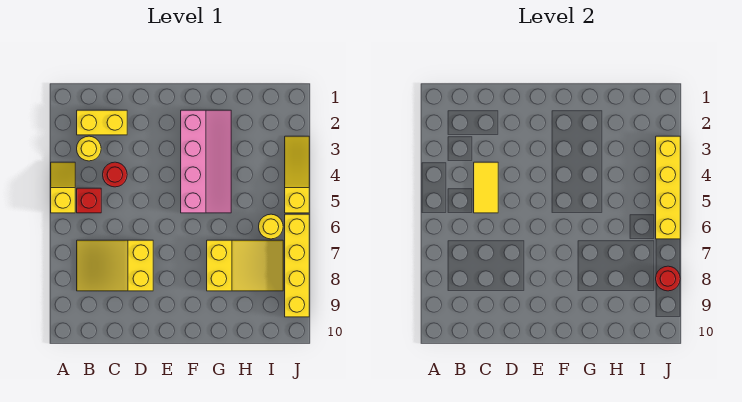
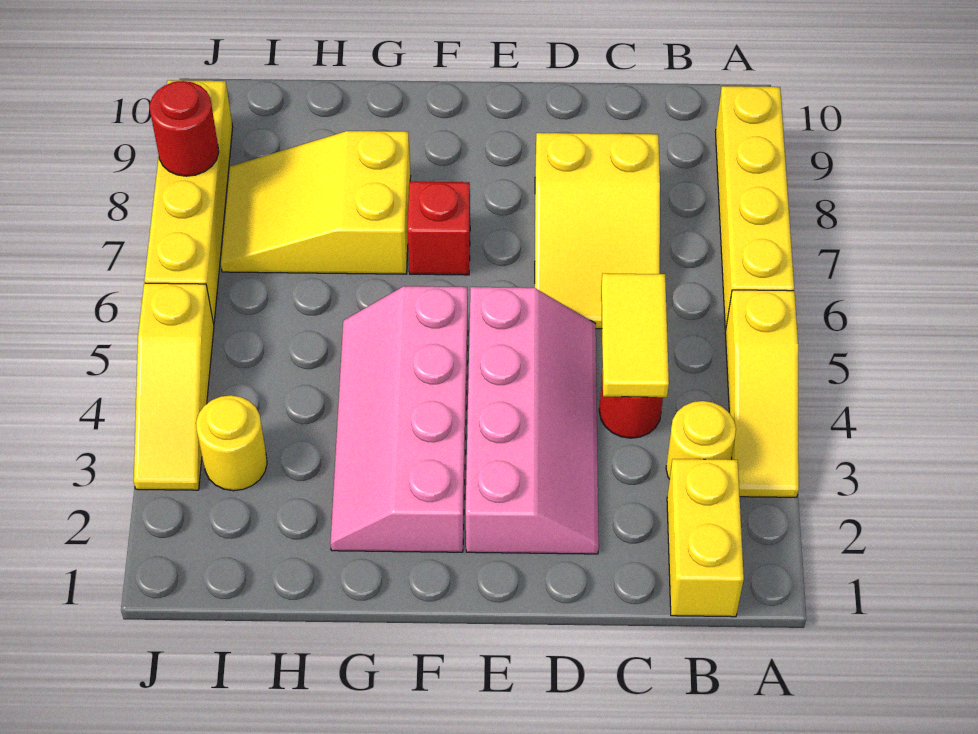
yellow 1x2 slope [51,162,75,213] -> yellow 1x3 slope [725,290,799,497]
yellow 1x2 brick [77,110,127,135] -> yellow 1x2 brick turned to [667,459,744,617]
red 1x1 brick [77,188,101,213] -> red 1x1 brick moved to [407,182,470,275]
yellow 2x3 slope [77,240,153,291] -> yellow 2x3 slope turned to [535,133,660,329]
none -> pink 2x4 slope [466,287,599,554]
yellow 1x1 round brick [259,214,283,239] -> yellow 1x1 round brick moved to [196,395,267,491]
yellow 1x4 brick [656,136,680,239] -> yellow 1x4 brick moved to [716,86,794,330]

